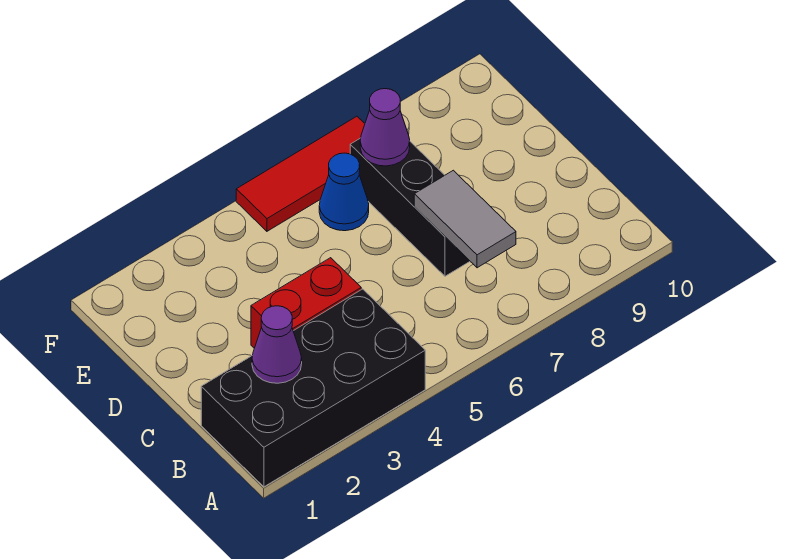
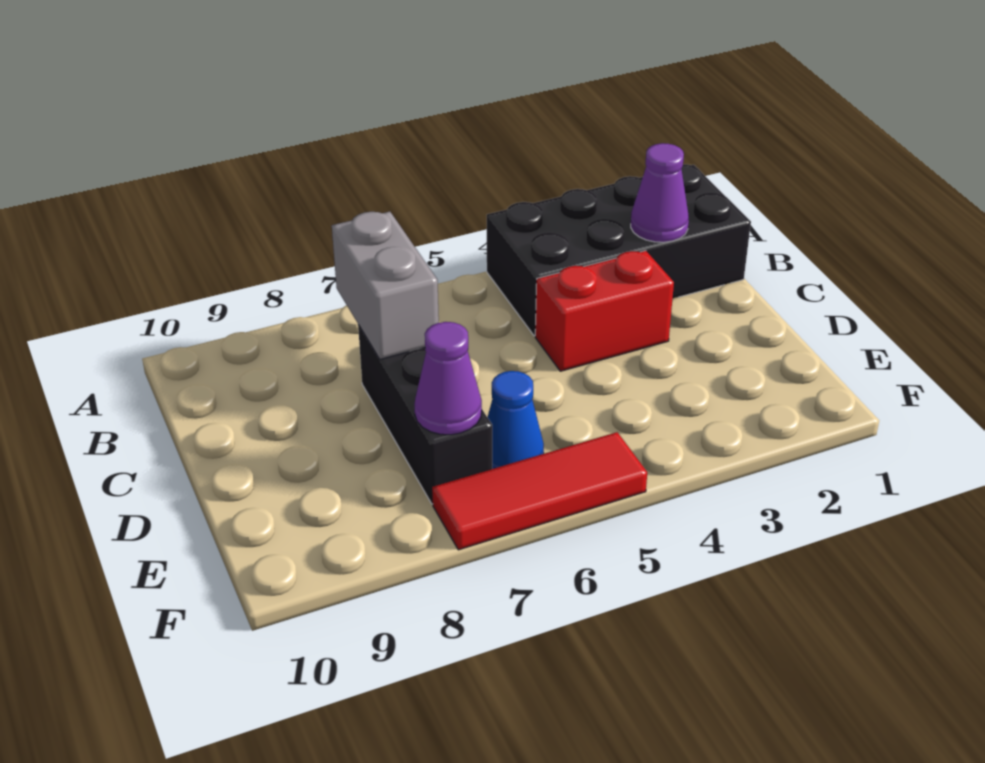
grey 1x2 tile [414,170,516,268] -> grey 1x2 brick [332,212,439,359]

